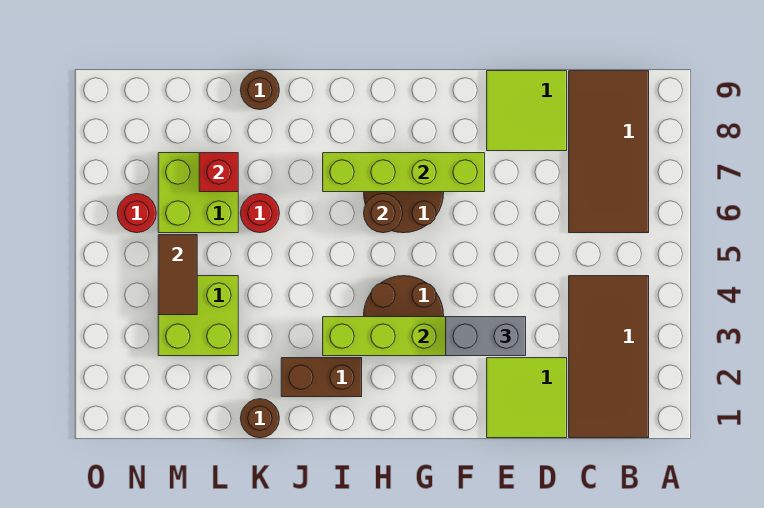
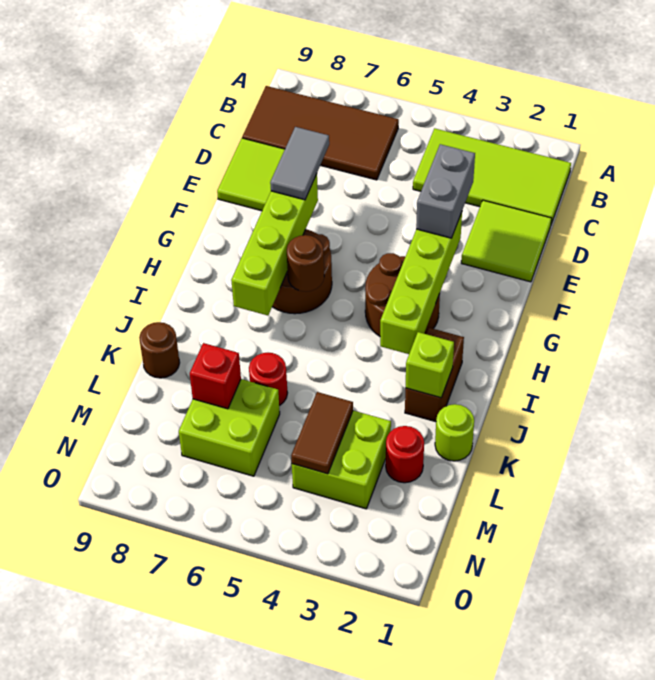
brown 2x4 tile [569,276,649,438] -> lime 2x4 tile [413,128,571,224]
none -> grey 1x2 tile [270,127,329,200]
none -> lime 1x1 brick [406,332,454,398]
brown 1x1 round brick [240,399,279,438] -> lime 1x1 round brick [435,404,474,461]
brown 1x2 tile [158,235,197,315] -> brown 1x2 tile turned to [291,392,353,474]
red 1x1 round brick [117,194,156,233] -> red 1x1 round brick moved to [386,426,424,483]

